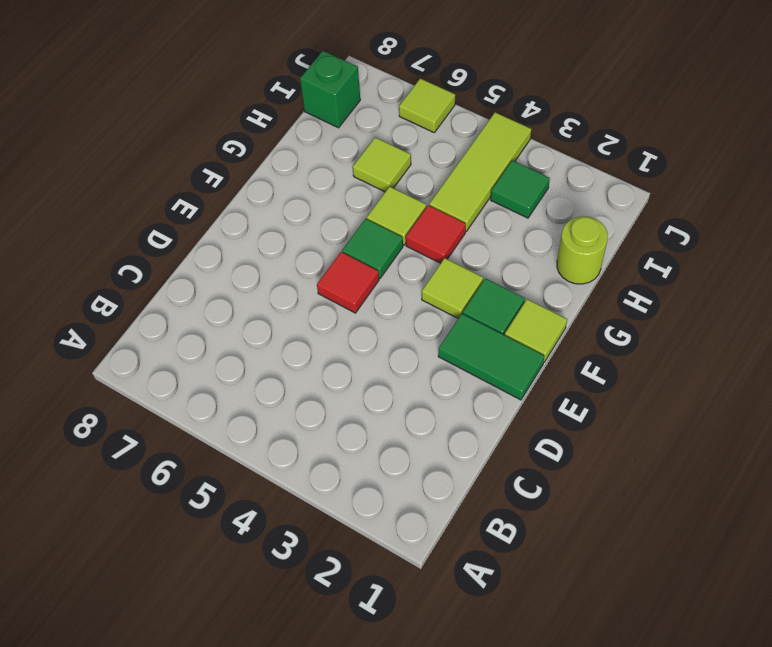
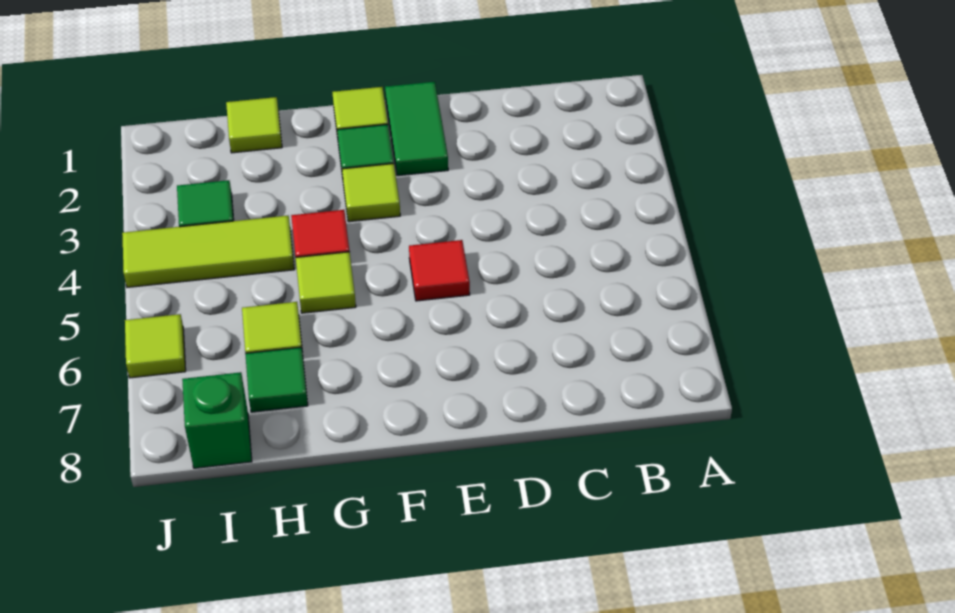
green 1x1 tile [342,219,403,278] -> green 1x1 tile moved to [245,347,308,412]
lime 1x1 round brick [557,216,608,284] -> lime 1x1 tile [226,97,282,153]

